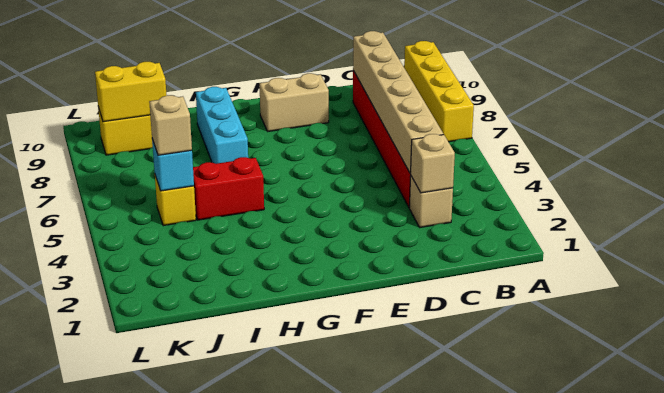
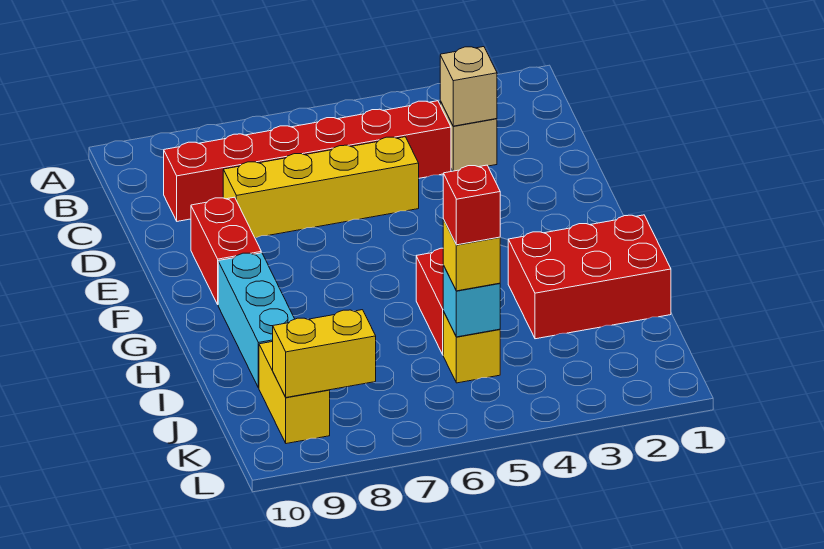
yellow 1x4 brick [404,41,474,142] -> yellow 1x4 brick moved to [223,137,419,238]
tan 1x6 brick [353,31,443,173] -> none
tan 1x2 brick [259,73,329,131] -> red 1x2 brick [191,197,261,304]
none -> red 2x3 brick [508,215,671,339]
cyan 1x3 brick [196,87,248,164] -> cyan 1x3 brick turned to [218,253,294,388]
tan 1x1 brick [149,95,192,155] -> yellow 1x1 brick [443,219,500,291]
none -> red 1x1 brick [443,165,500,245]
yellow 1x2 brick [95,62,167,122] -> yellow 1x2 brick turned to [273,310,376,397]

